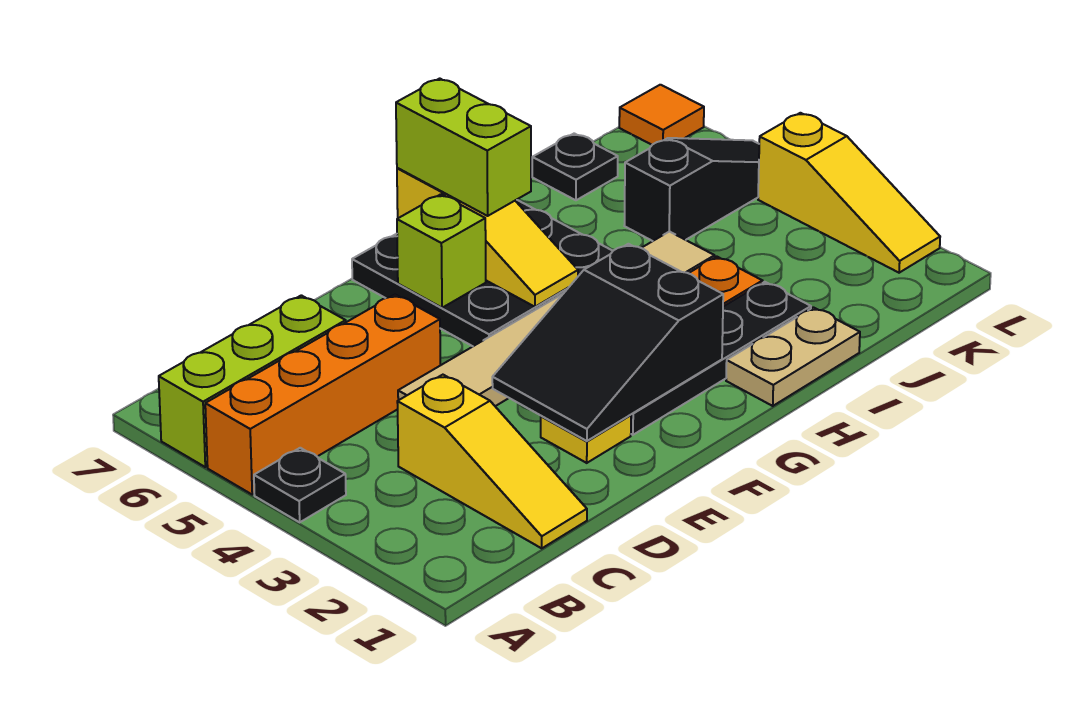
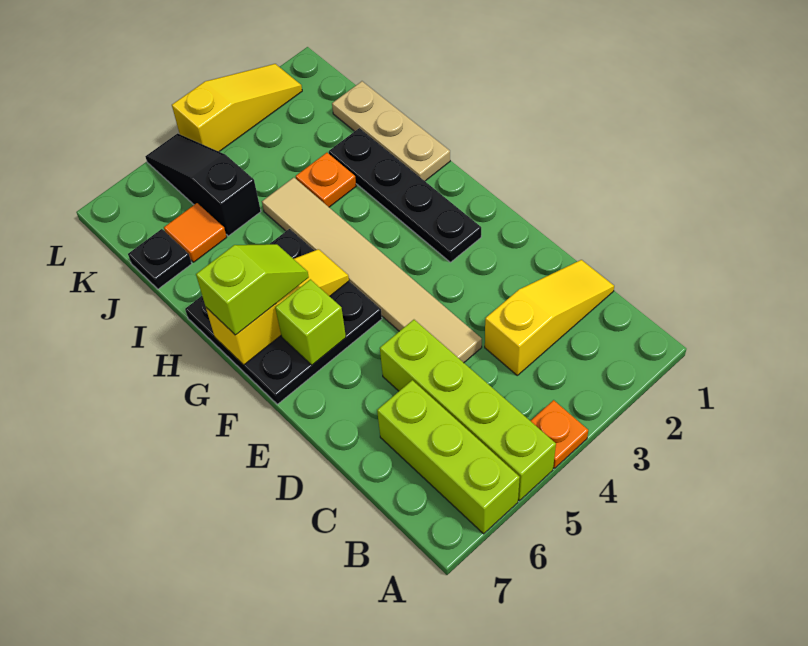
black 1x1 plate [254,448,346,522] -> orange 1x1 plate [531,400,588,468]
orange 1x4 brick [205,295,441,494] -> lime 1x4 brick [380,320,556,501]
yellow 1x1 plate [541,415,631,463] -> none
black 2x3 slope [492,244,723,441] -> none
lime 1x2 brick [396,78,531,216] -> lime 1x2 slope [196,244,309,335]
tan 1x2 plate [726,307,860,406] -> tan 1x3 plate [332,81,450,181]
orange 1x1 tile [619,85,704,145] -> orange 1x1 tile moved to [164,203,227,262]

